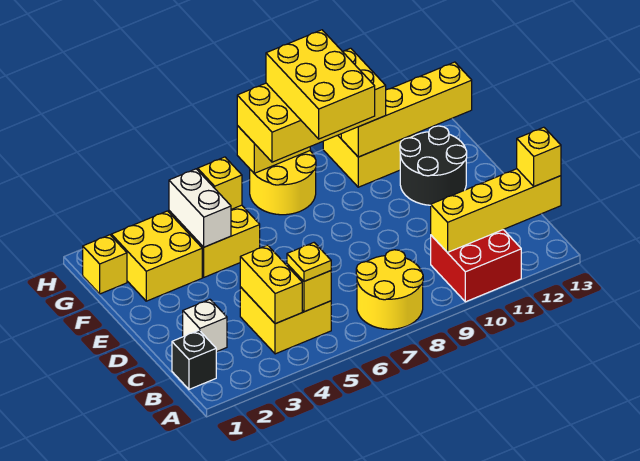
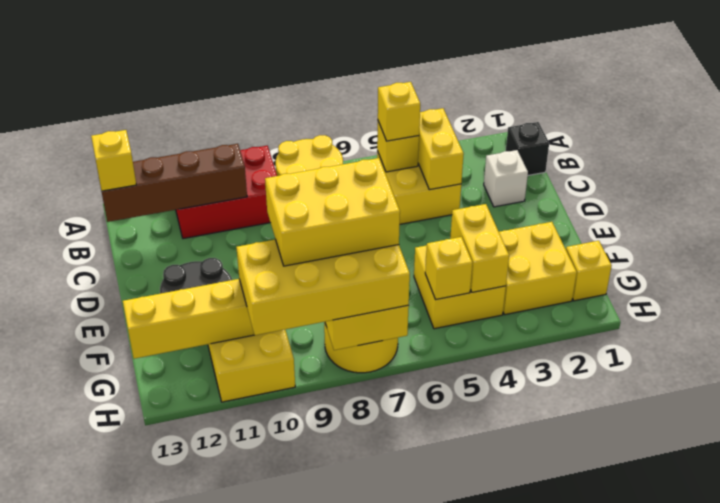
red 2x2 brick [431,230,521,302] -> red 2x3 brick [176,146,277,239]
yellow 1x1 plate [287,243,331,281] -> yellow 1x1 brick [378,82,420,141]
yellow 1x4 brick [431,169,561,253] -> brown 1x4 brick [102,144,247,222]
white 1x2 brick [169,169,231,247] -> yellow 1x2 brick [450,204,509,292]
yellow 2x3 brick [266,30,375,139] -> yellow 2x3 brick turned to [265,158,400,266]

